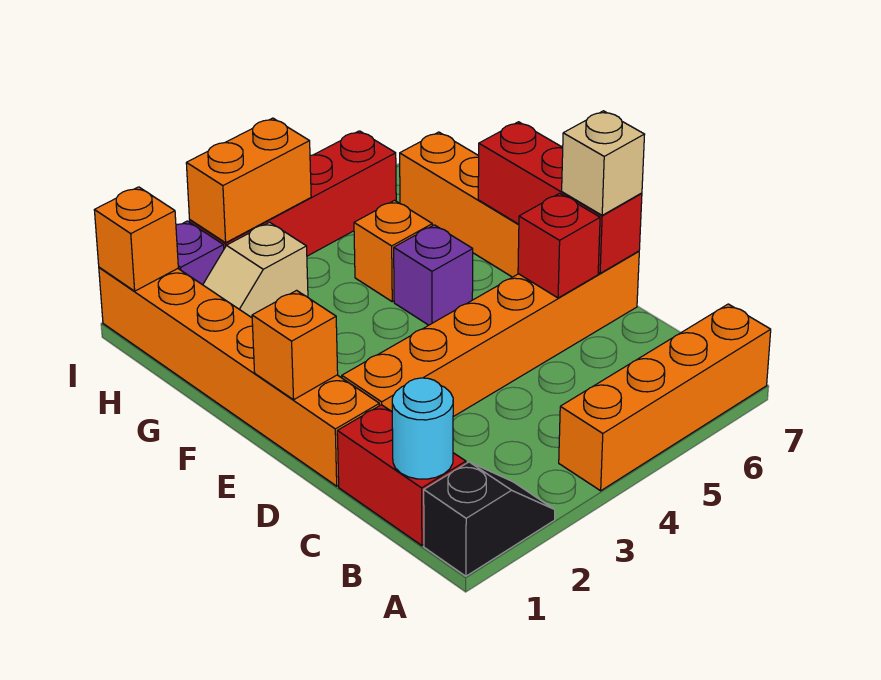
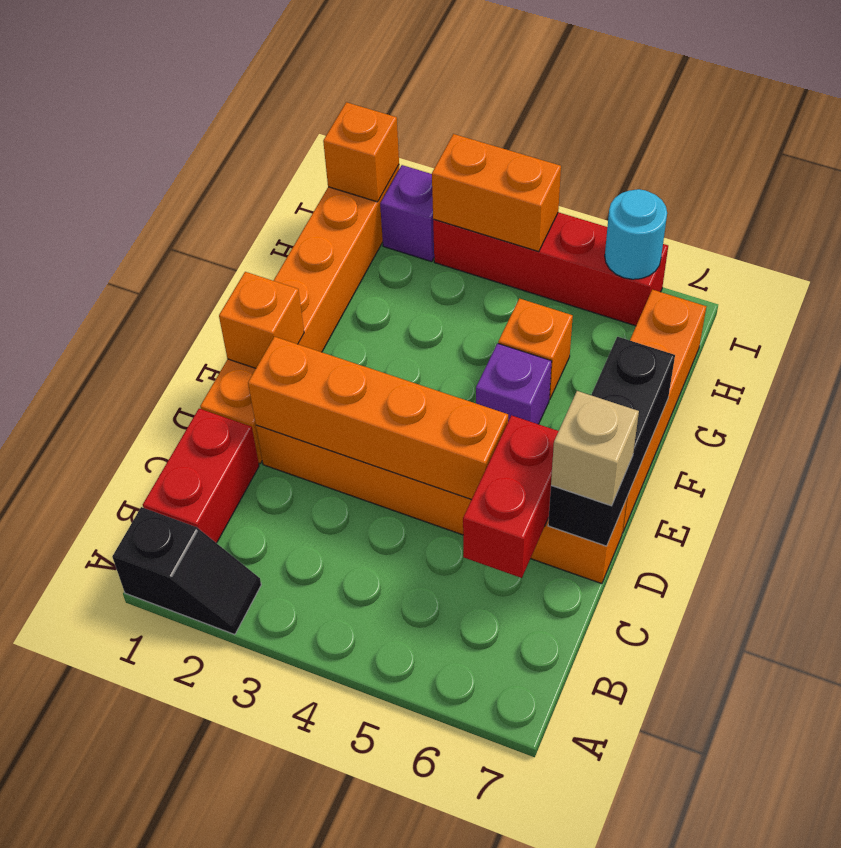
orange 1x4 brick [559,304,771,491] -> orange 1x4 brick moved to [248,337,508,500]
cyan 1x1 round brick [392,378,453,479] -> cyan 1x1 round brick moved to [605,189,667,279]
red 1x1 brick [518,193,600,298] -> red 1x2 brick [463,415,559,578]
red 1x3 brick [478,122,642,273] -> black 1x3 brick [548,337,675,546]
tan 1x2 slope [203,222,308,318] -> none

